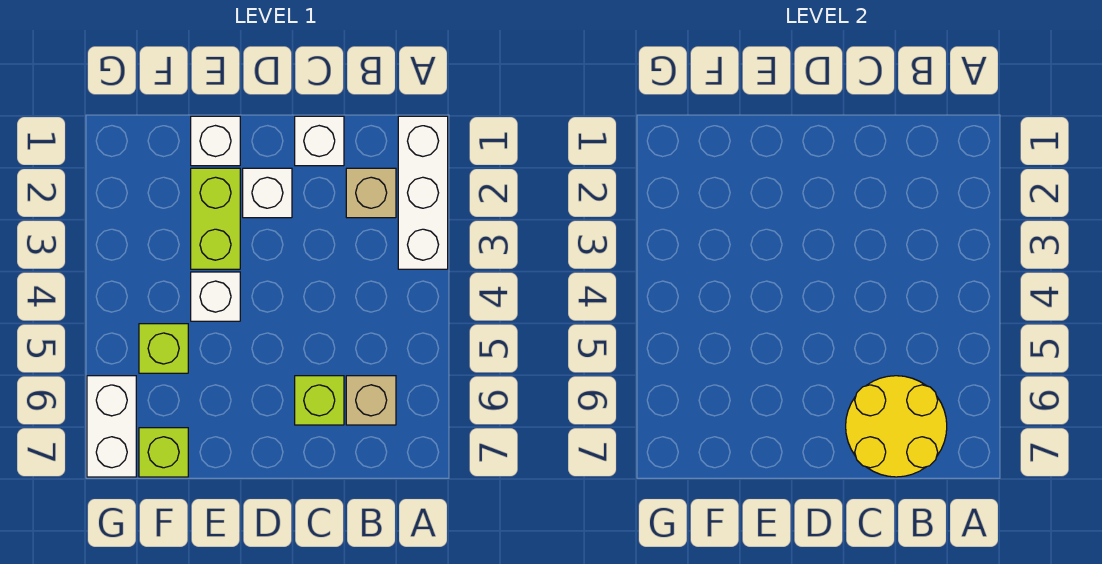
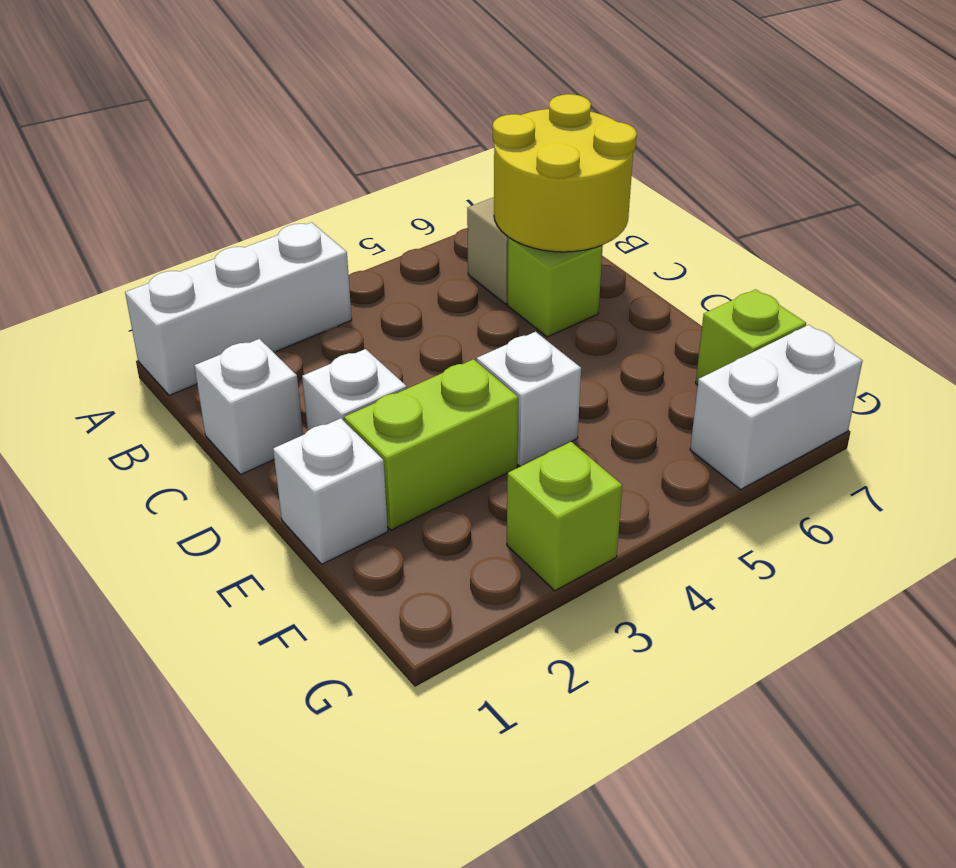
tan 1x1 brick [346,168,396,218] -> none
lime 1x1 brick [139,324,188,373] -> lime 1x1 brick moved to [507,442,622,591]

